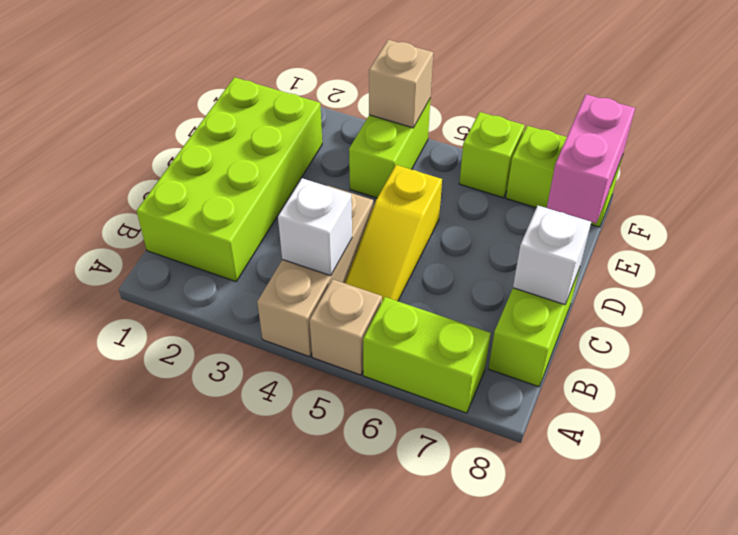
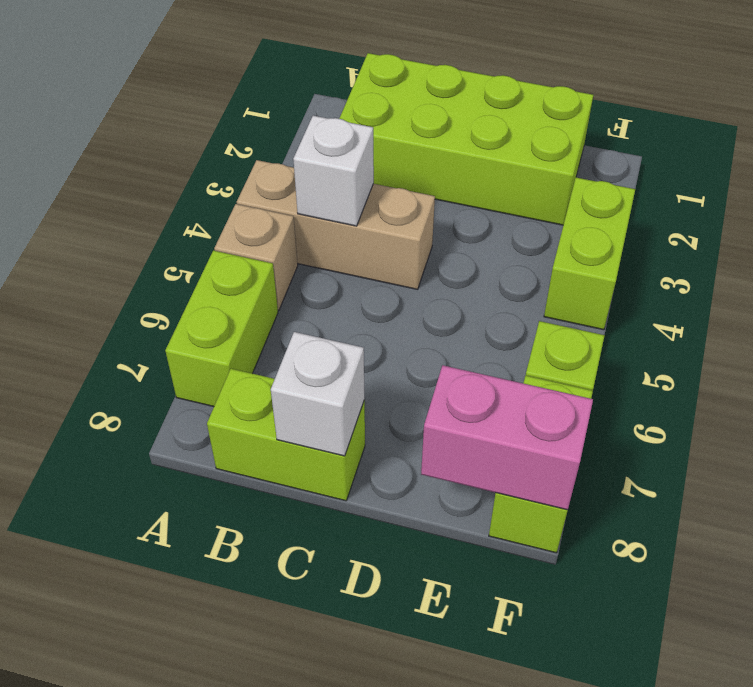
yellow 1x3 slope [345,165,442,301] -> none
lime 1x2 brick [349,99,430,198] -> lime 1x2 brick turned to [544,178,635,330]
tan 1x1 brick [369,40,433,128] -> none

